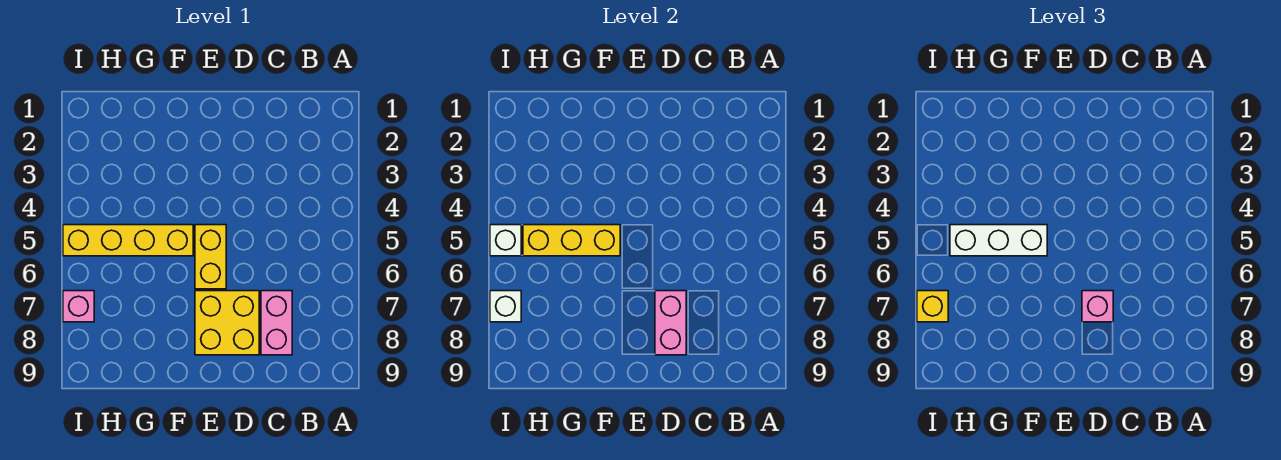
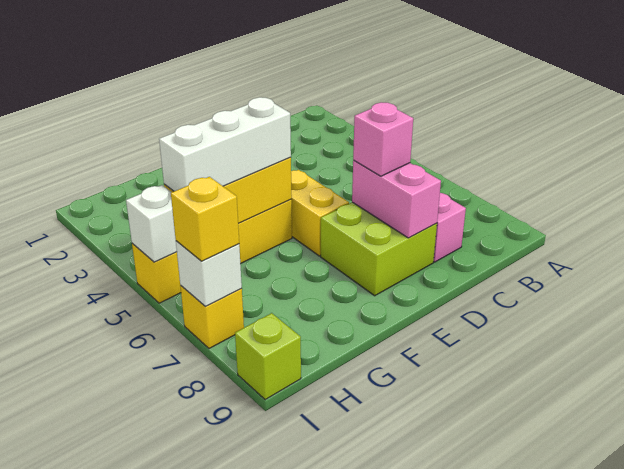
yellow 2x2 brick [195,291,259,355] -> lime 2x2 brick [320,202,437,296]
pink 1x1 brick [63,291,94,322] -> yellow 1x1 brick [180,286,244,349]
none -> lime 1x1 brick [235,313,301,400]

